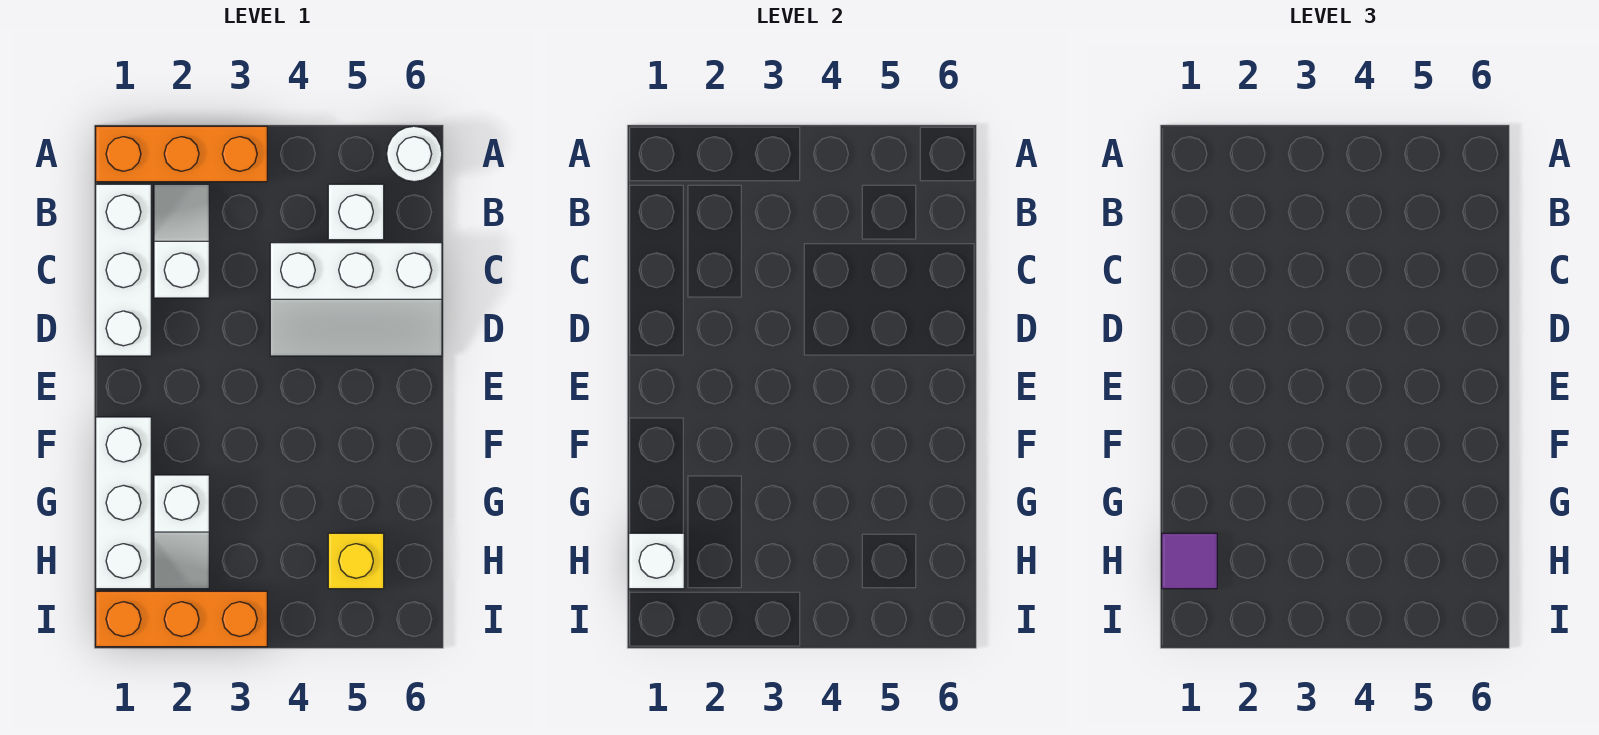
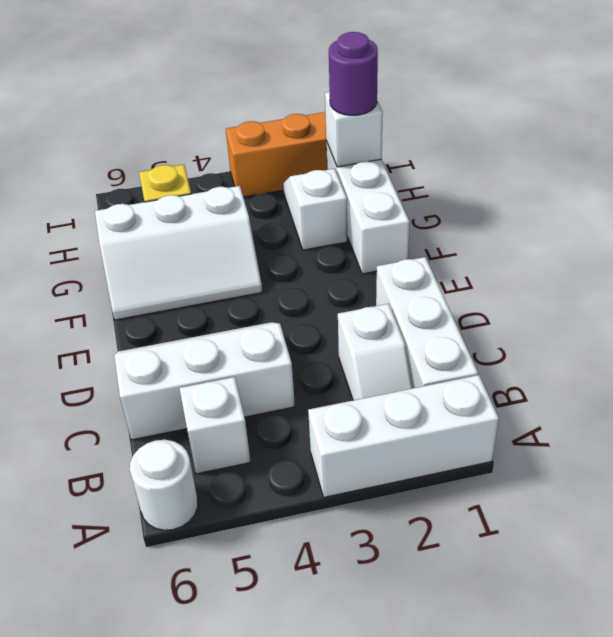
orange 1x3 brick [96,126,267,182] -> white 1x3 brick [308,375,499,497]
none -> white 2x3 slope [95,186,262,320]
purple 1x1 tile [1162,533,1217,589] -> purple 1x1 round brick [329,32,378,115]

